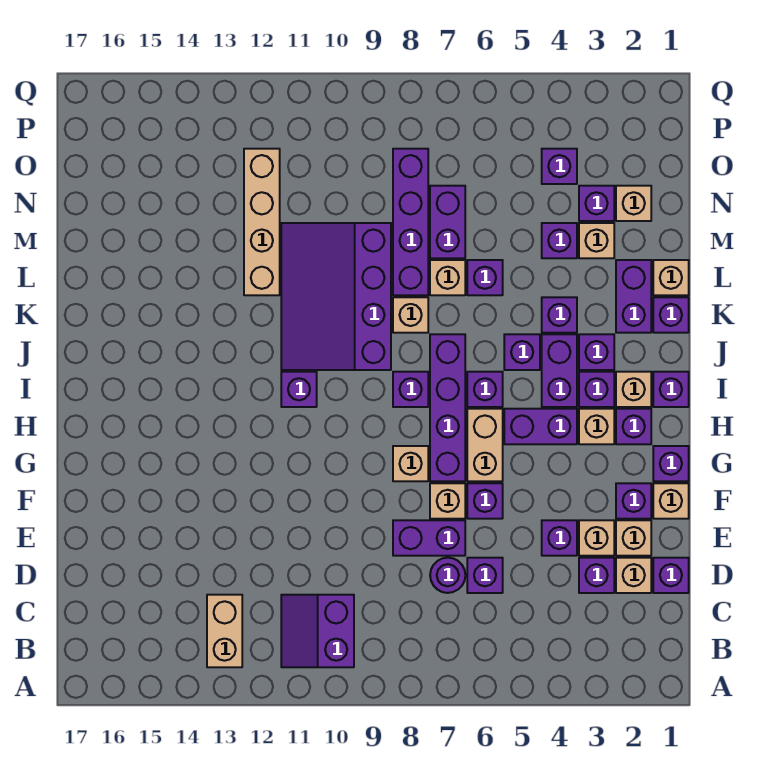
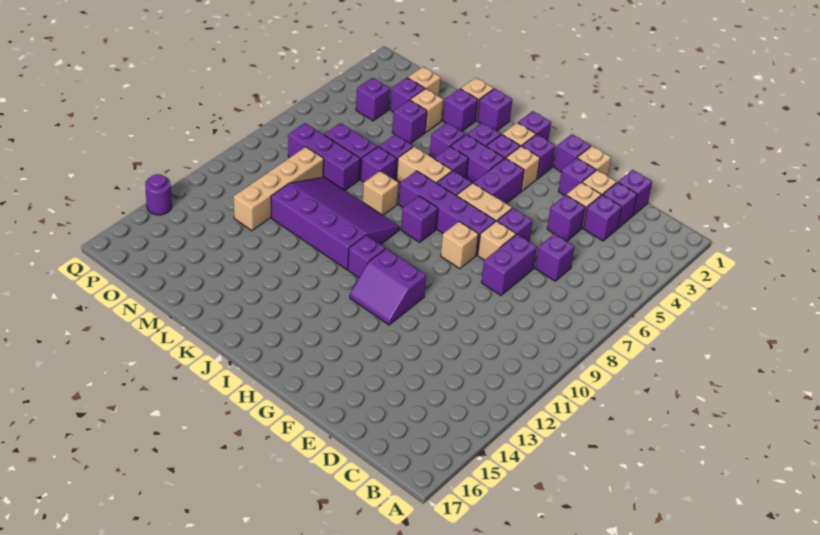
purple 2x2 slope [281,595,354,667] -> purple 2x2 slope moved to [350,249,426,325]
tan 1x2 brick [207,595,242,667] -> tan 1x2 brick moved to [397,147,452,183]
tan 1x1 brick [616,558,651,593] -> purple 1x1 brick [603,182,637,228]
purple 1x1 round brick [430,558,465,593] -> purple 1x1 round brick moved to [145,174,172,215]
purple 3x4 slope [281,223,391,370] -> purple 3x4 slope turned to [271,177,400,270]
purple 1x2 brick [616,260,651,333] -> purple 1x1 brick [443,89,478,131]
tan 1x1 brick [430,260,465,295] -> purple 1x1 brick [361,147,396,182]
purple 1x4 brick [393,149,428,295] -> purple 1x3 brick [288,123,360,190]
tan 1x4 brick [244,149,280,295] -> tan 1x4 brick turned to [234,147,324,231]

